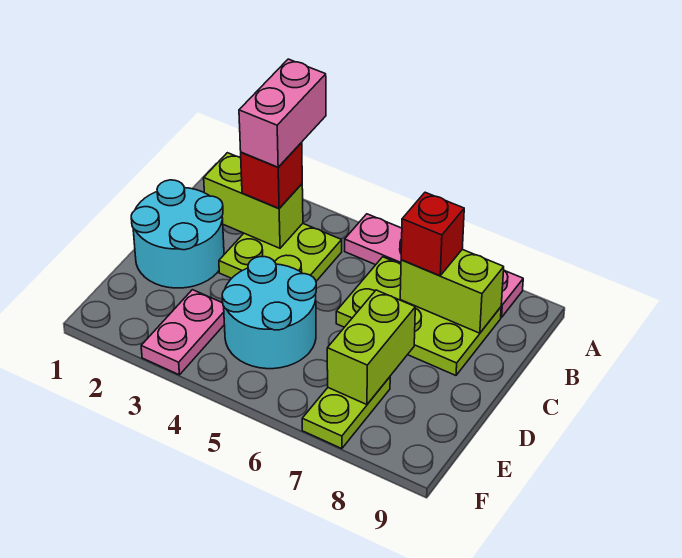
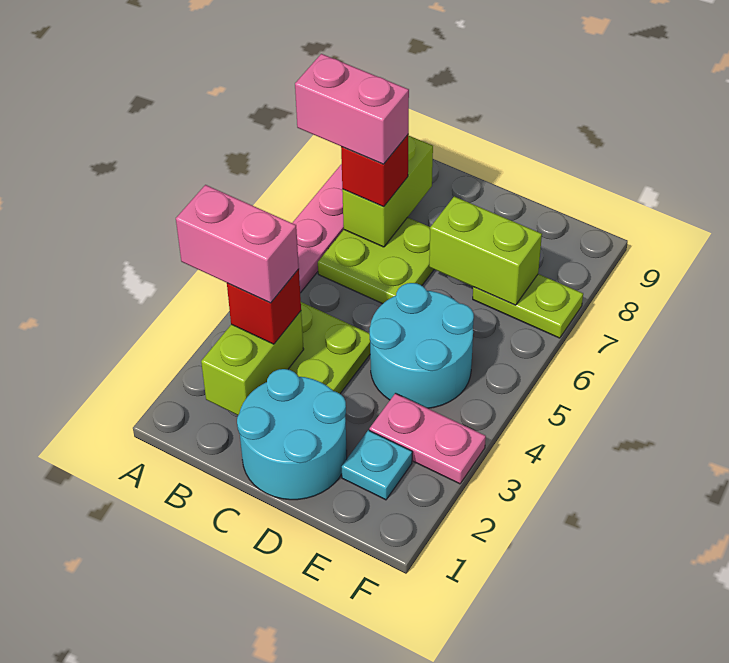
none -> pink 1x2 brick [295,54,409,164]
lime 2x3 plate [336,257,501,375] -> lime 2x2 plate [318,217,434,304]
none -> cyan 1x1 plate [342,430,412,500]

